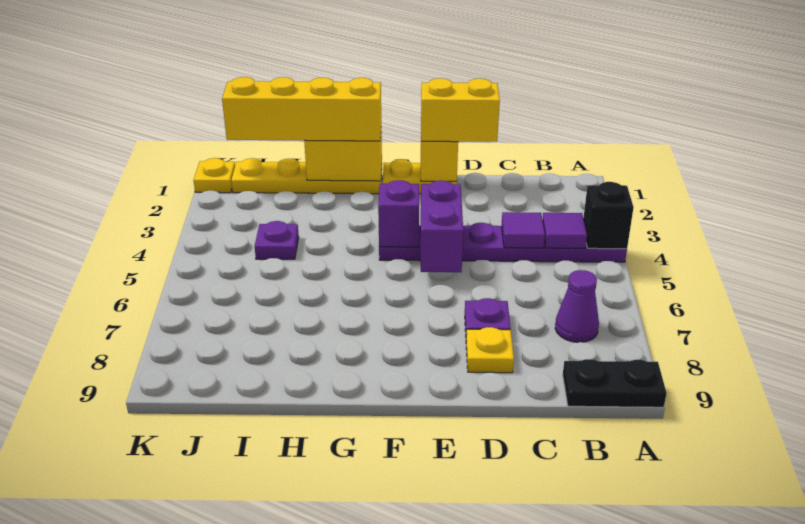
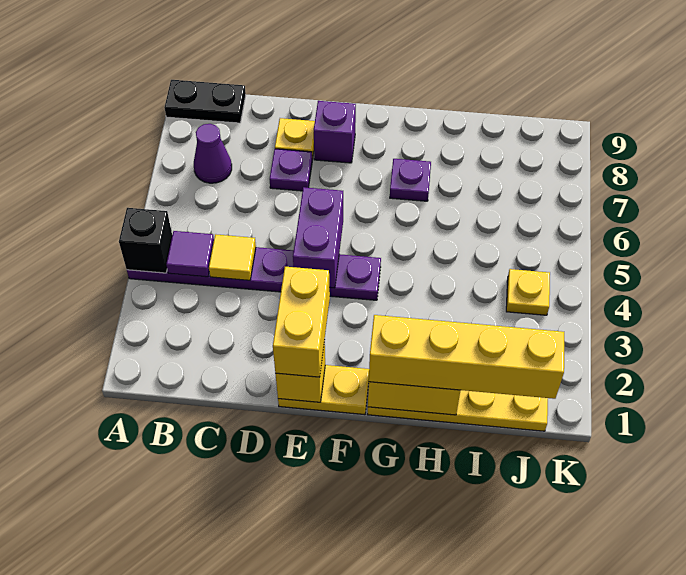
purple 1x1 tile [501,212,545,248] -> yellow 1x1 tile [209,234,256,280]
yellow 1x2 brick [421,78,500,142] -> yellow 1x2 brick turned to [273,267,330,377]
purple 1x1 brick [378,180,419,247] -> purple 1x1 brick moved to [314,101,356,163]
purple 1x1 plate [255,221,299,259] -> purple 1x1 plate moved to [390,159,431,201]
yellow 1x1 plate [194,158,235,193] -> yellow 1x1 plate moved to [506,269,550,315]

